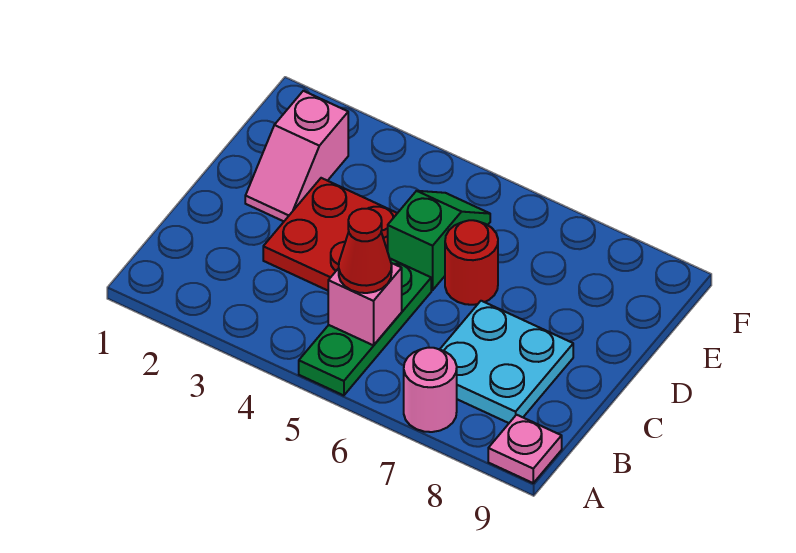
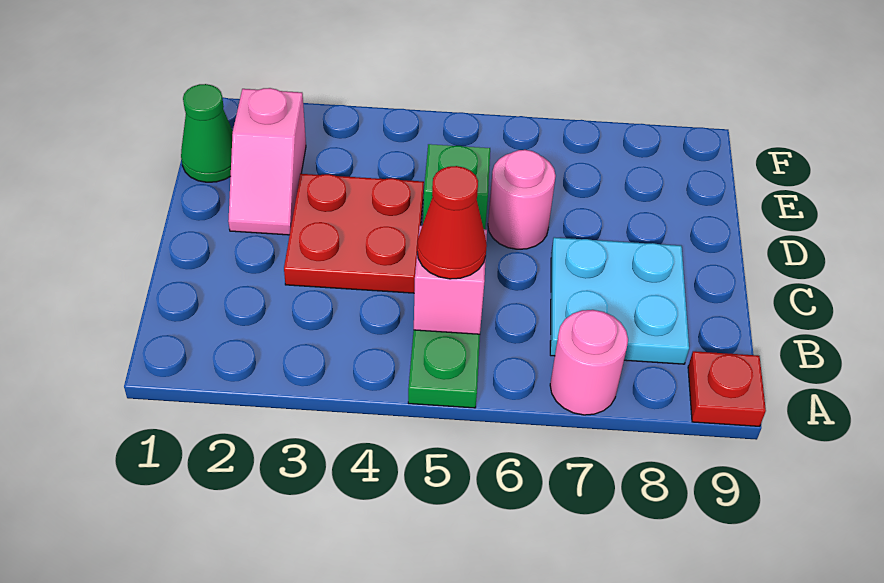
pink 1x1 plate [488,415,562,483] -> red 1x1 plate [688,351,766,426]
red 1x1 round brick [445,220,498,305] -> pink 1x1 round brick [488,150,556,249]
none -> green 1x1 cone [181,84,233,182]

